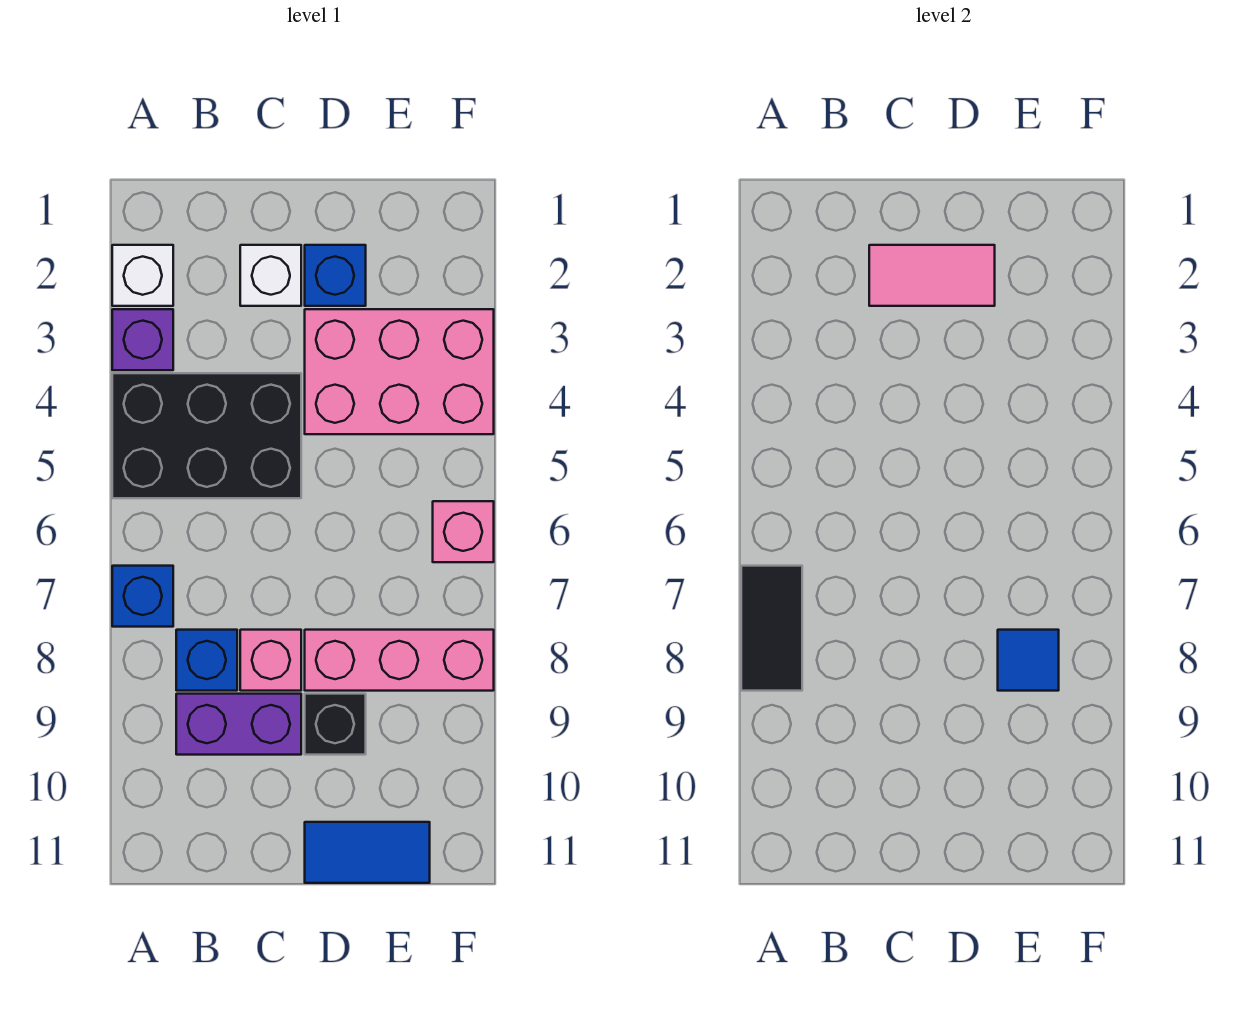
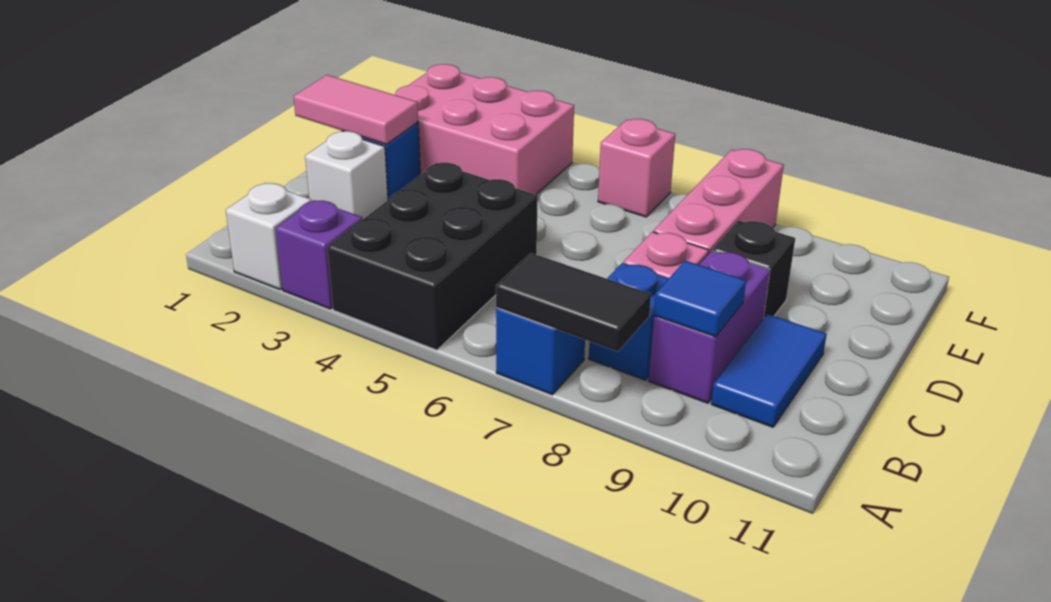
pink 1x2 tile [869,245,995,306] -> pink 1x2 tile turned to [294,75,418,144]
pink 2x3 brick [305,309,494,434] -> pink 2x3 brick turned to [395,64,574,195]
blue 1x2 tile [305,822,430,883] -> blue 1x2 tile moved to [711,314,827,427]
blue 1x1 tile [998,630,1059,691] -> blue 1x1 tile moved to [654,261,746,337]

